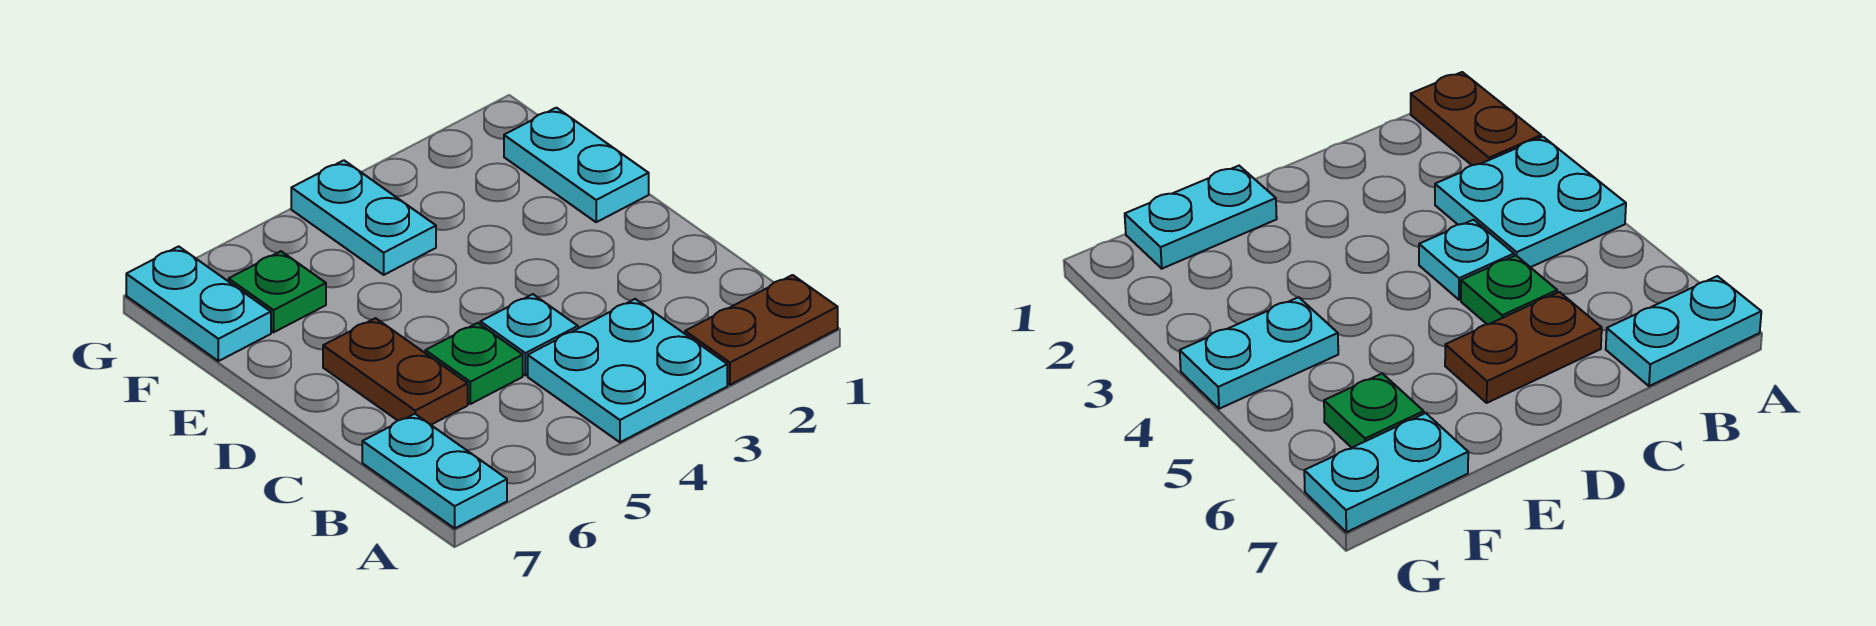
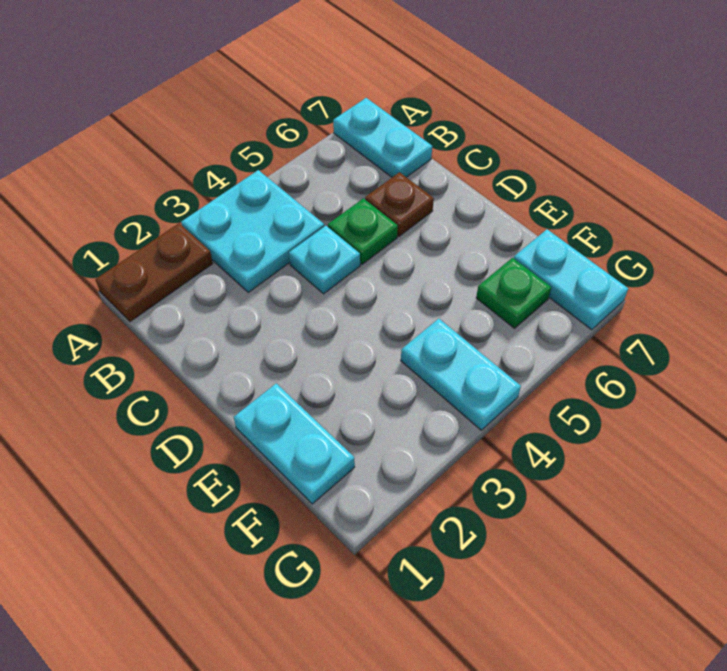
brown 1x2 plate [323,318,468,425] -> brown 1x1 plate [365,172,434,236]

